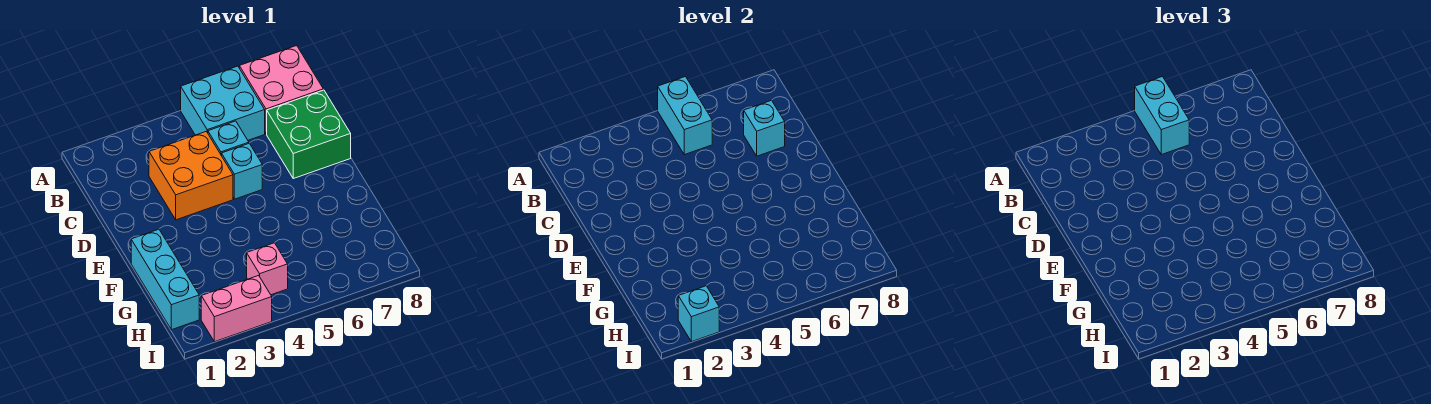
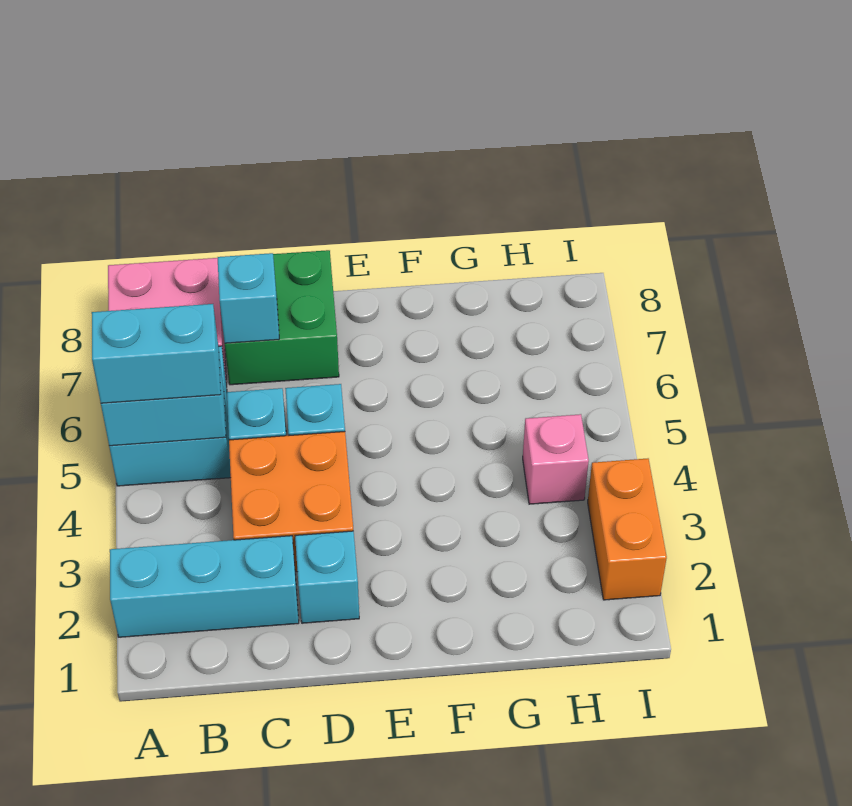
cyan 1x3 brick [131,229,199,330] -> cyan 1x3 brick moved to [110,536,299,637]
pink 1x2 brick [201,275,272,342] -> orange 1x2 brick [588,459,667,600]
cyan 1x1 brick [678,286,719,342] -> cyan 1x1 brick moved to [295,531,359,623]

